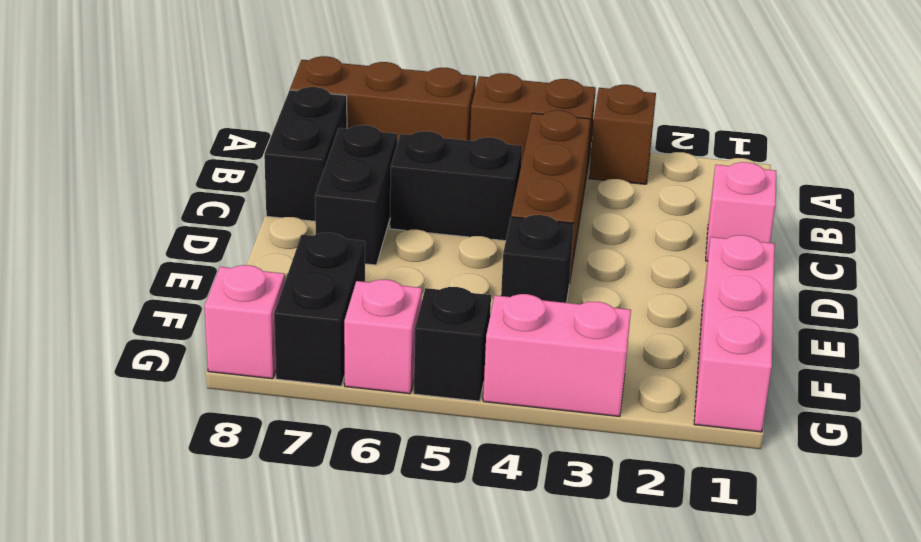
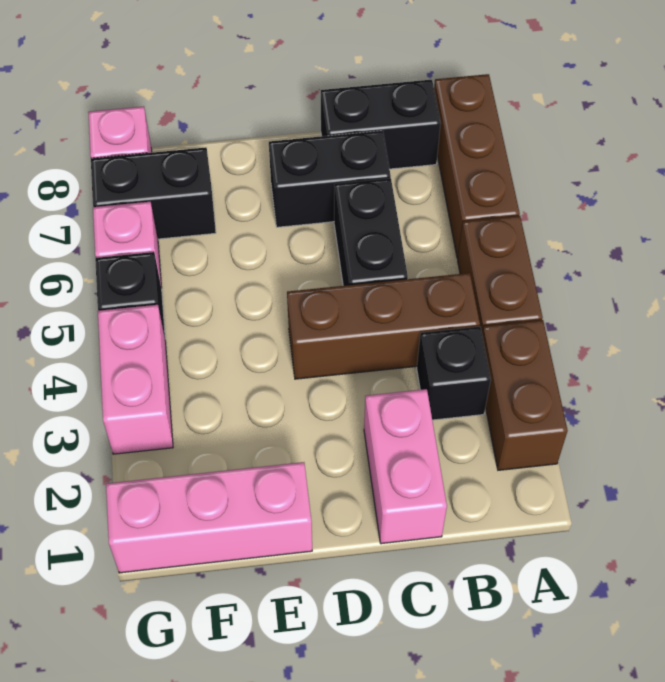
brown 1x1 brick [589,85,656,184] -> brown 1x2 brick [482,320,568,470]
pink 1x1 brick [706,162,776,261] -> pink 1x2 brick [364,389,447,544]
black 1x1 brick [501,215,574,303] -> black 1x1 brick moved to [417,327,491,420]

